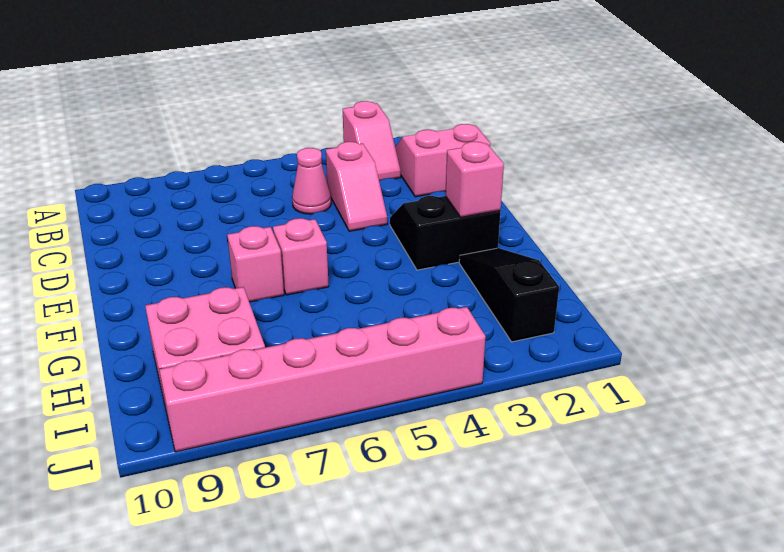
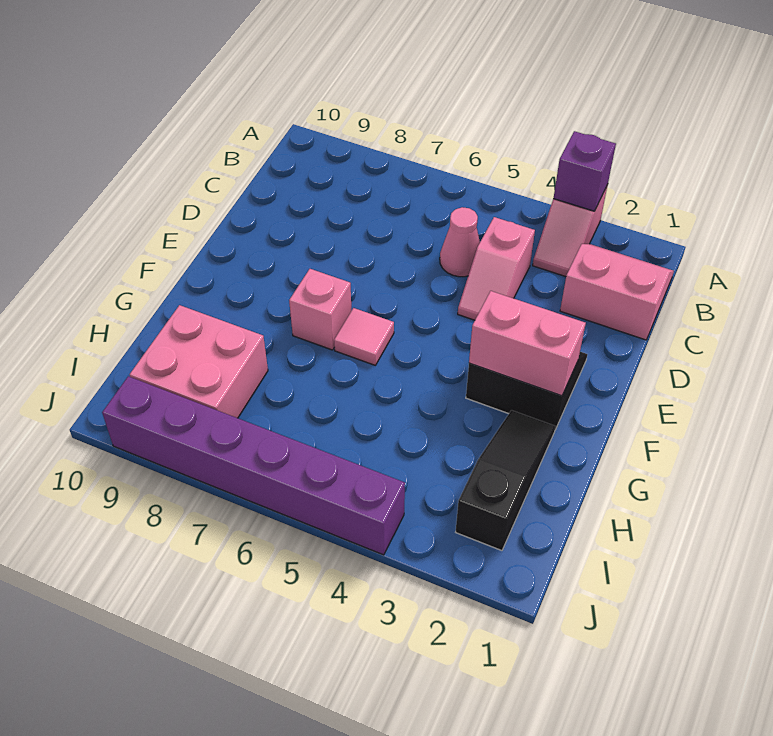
none -> purple 1x1 brick [553,131,616,211]
pink 1x1 brick [445,142,504,217] -> pink 1x2 brick [469,291,586,396]
pink 1x1 brick [273,218,329,295] -> pink 1x1 tile [334,308,394,365]
pink 1x6 brick [159,307,486,452] -> purple 1x6 brick [102,376,405,555]

